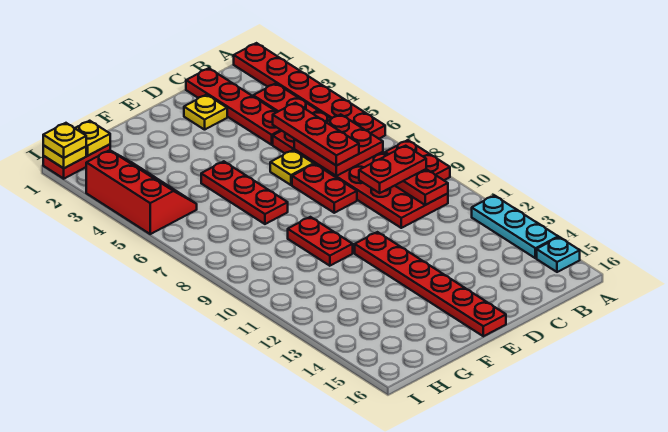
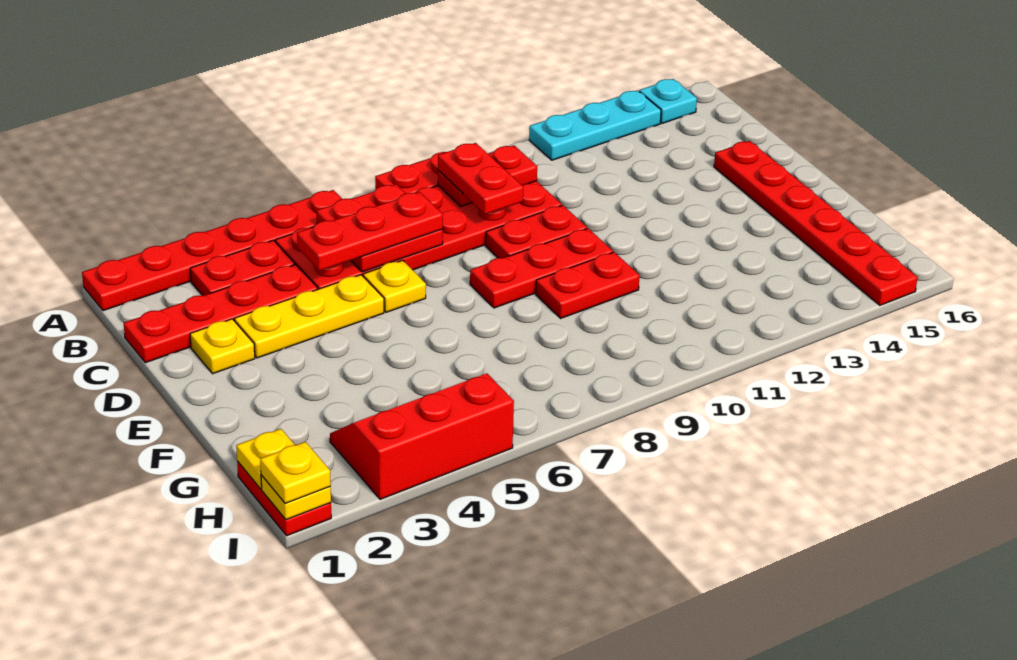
none -> yellow 1x3 plate [234,275,384,358]
red 1x2 plate [292,164,357,213] -> red 1x2 plate moved to [486,205,587,258]
red 1x6 plate [355,232,506,336] -> red 1x6 plate turned to [714,141,918,305]
red 1x3 plate [201,161,288,224] -> red 1x3 plate moved to [470,228,613,308]

